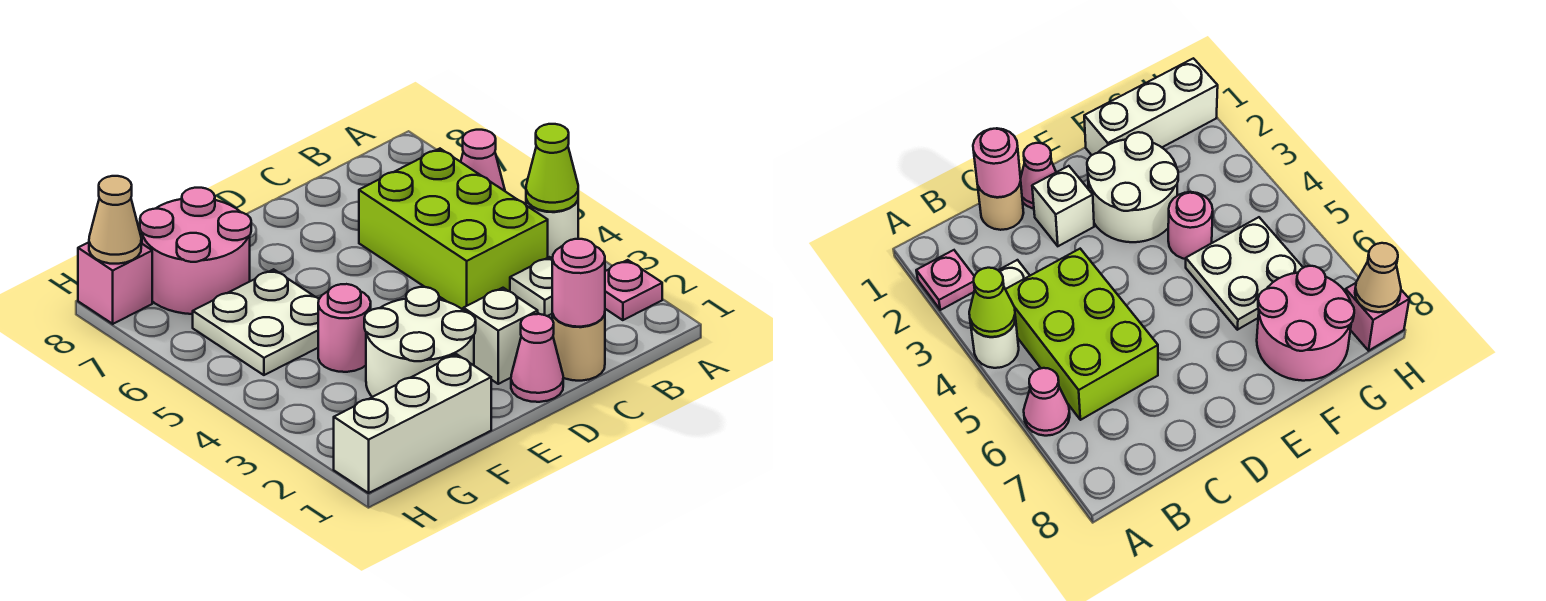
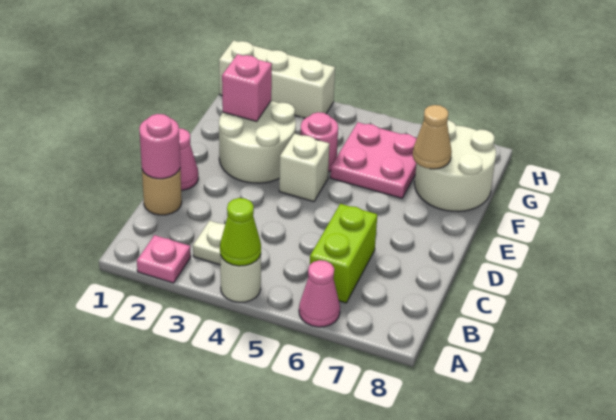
lime 2x3 brick [359,149,548,310] -> lime 1x2 brick [310,204,377,303]
white 1x1 brick [463,288,538,384] -> white 1x1 brick moved to [279,134,330,202]
white 1x3 brick [334,354,491,493] -> white 1x3 brick turned to [219,40,335,118]
white 2x2 plate [193,269,319,375] -> pink 2x2 plate [330,122,417,198]
pink 2x2 round brick [140,188,251,314] -> white 2x2 round brick [415,120,496,212]
pink 1x1 brick [78,242,152,324] -> pink 1x1 brick moved to [222,54,272,121]
tan 1x1 cone [89,176,141,264] -> tan 1x1 cone moved to [413,105,452,169]

